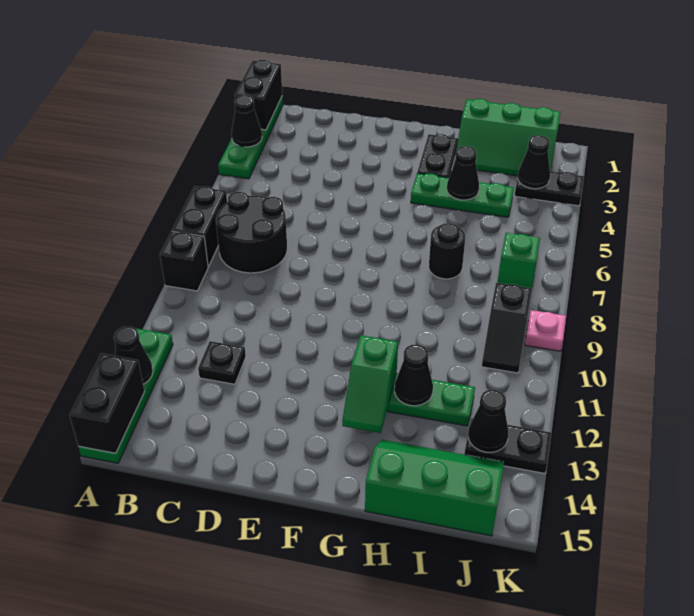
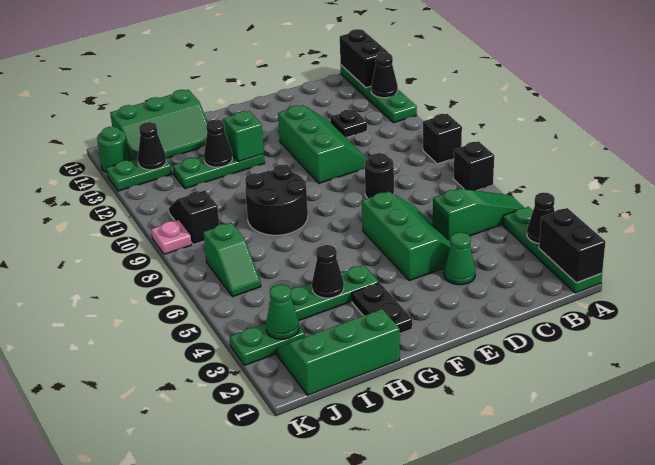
none -> green 1x3 slope [433,189,524,241]
black 1x2 brick [172,186,227,267] -> black 1x1 brick [453,141,494,191]
black 2x2 round brick [216,192,287,273] -> black 2x2 round brick moved to [245,164,308,235]
none -> green 1x1 cone [444,232,475,285]
none -> green 2x3 slope [362,191,451,281]
none -> green 2x3 slope [278,105,367,183]
black 1x1 round brick [429,223,465,279] -> black 1x1 round brick moved to [365,153,394,198]
black 1x2 plate [515,167,584,206] -> green 1x2 plate [230,323,305,365]
black 1x1 cone [518,135,550,189] -> green 1x1 cone [266,284,299,339]
black 1x2 plate [464,418,551,473] -> green 1x2 plate [107,158,172,191]
none -> green 1x1 round brick [97,127,129,172]

